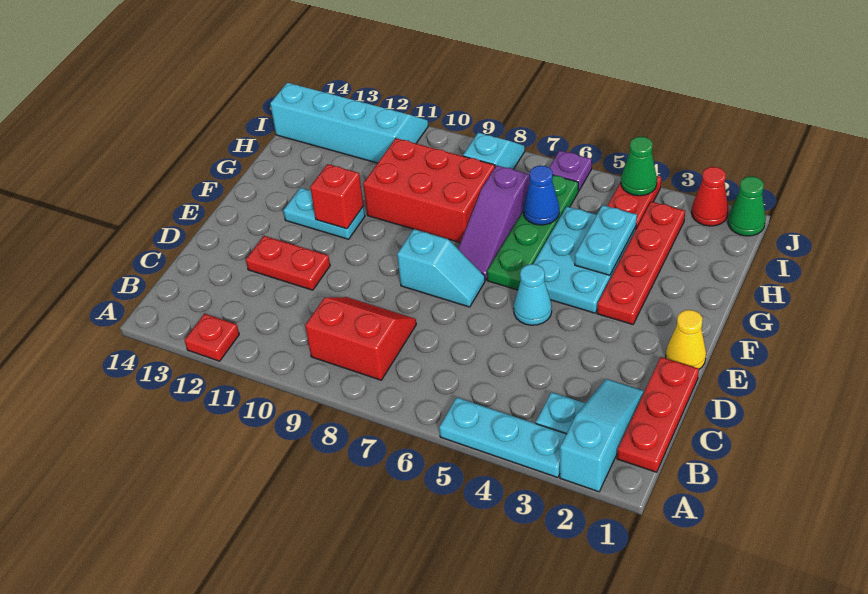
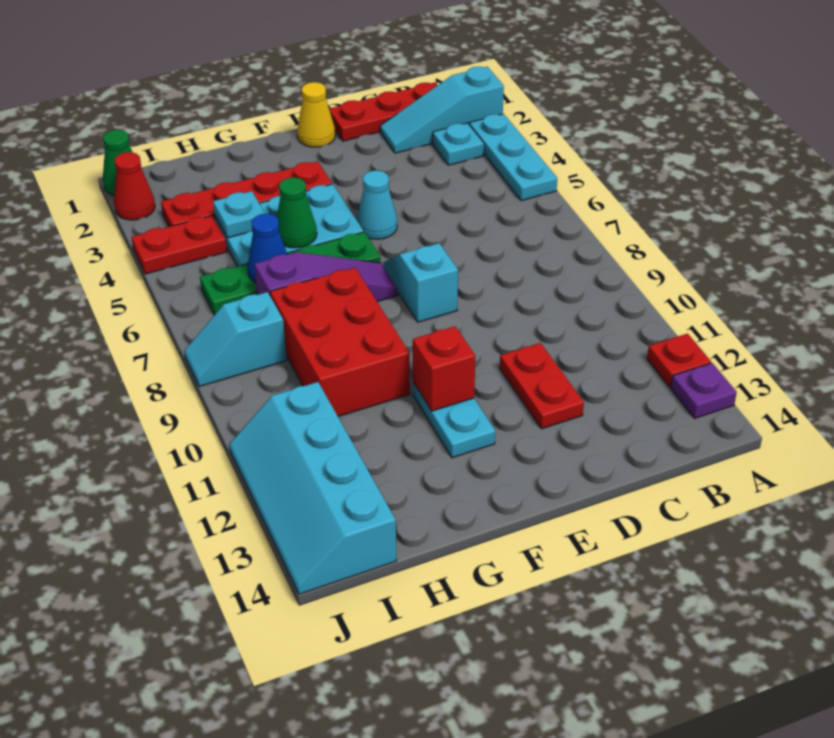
red 2x2 slope [305,297,416,380] -> none
cyan 1x2 plate [575,205,637,275] -> cyan 1x1 plate [213,191,265,238]
green 1x1 cone [621,137,657,196] -> green 1x1 cone moved to [277,177,317,248]
purple 1x1 plate [549,151,592,191] -> purple 1x1 plate moved to [671,363,737,419]

